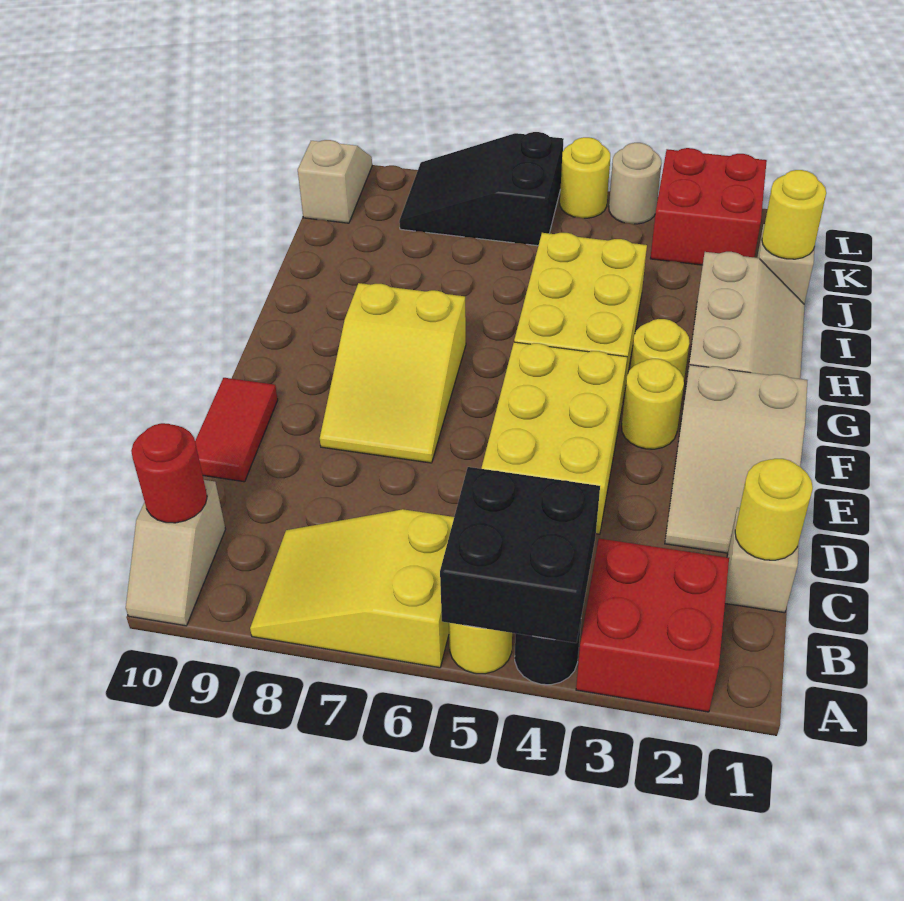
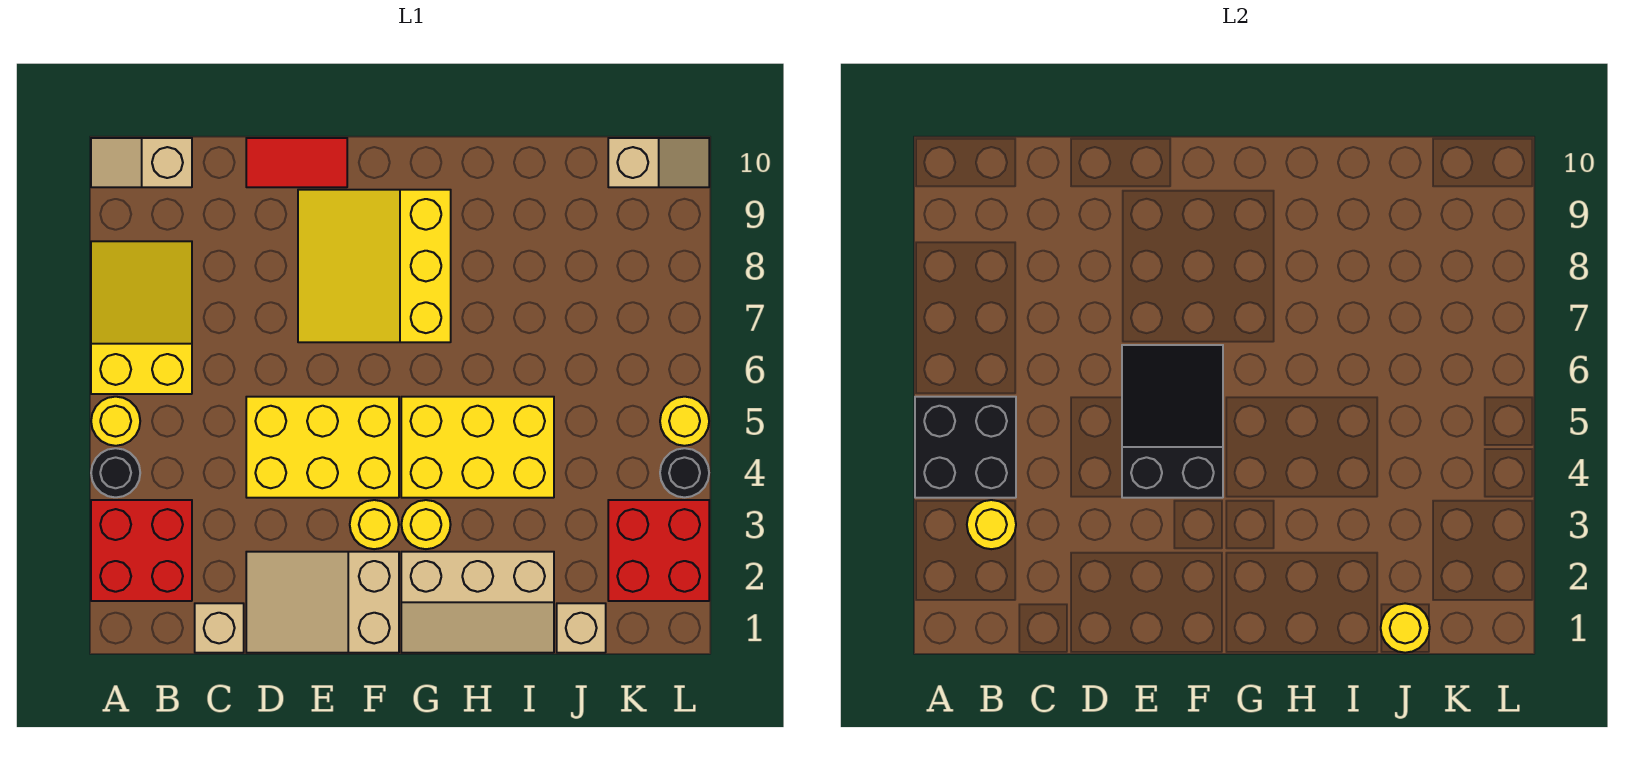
red 1x1 round brick [131,423,207,523] -> none
yellow 1x1 round brick [735,459,813,560] -> yellow 1x1 round brick moved to [967,500,1016,549]
yellow 2x3 slope [320,283,466,463] -> yellow 3x3 slope [298,190,451,342]
black 2x3 slope [399,132,564,246] -> black 2x3 slope moved to [1122,345,1223,498]
tan 1x1 round brick [609,143,661,224] -> black 1x1 round brick [660,448,709,497]

